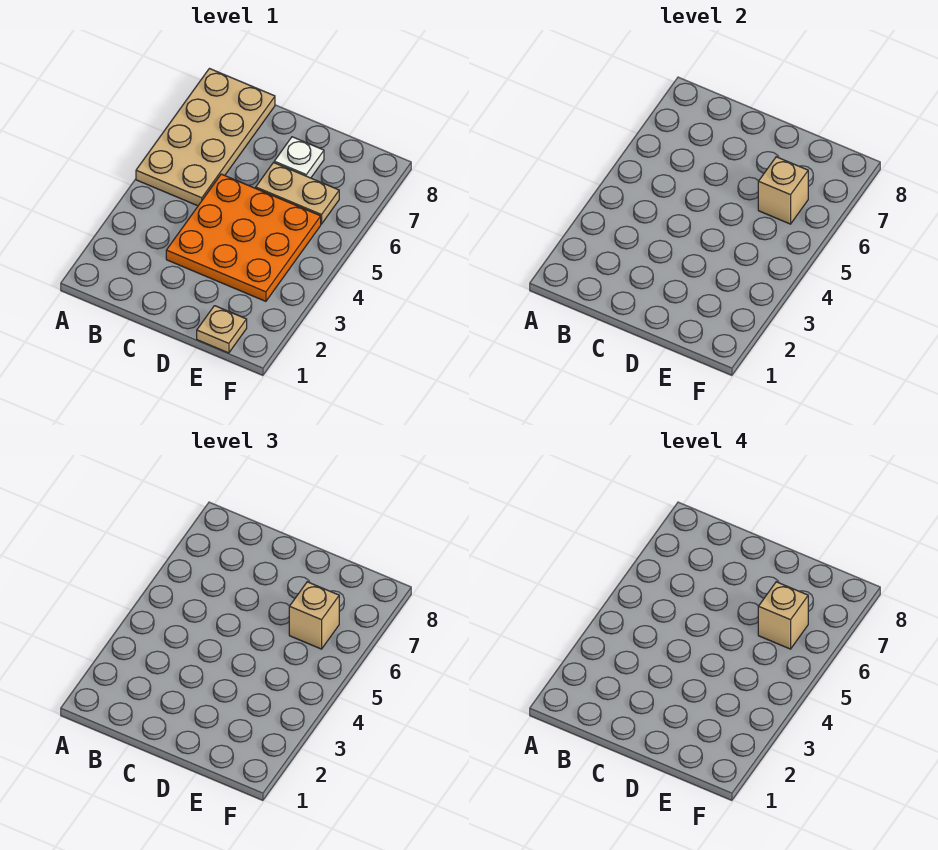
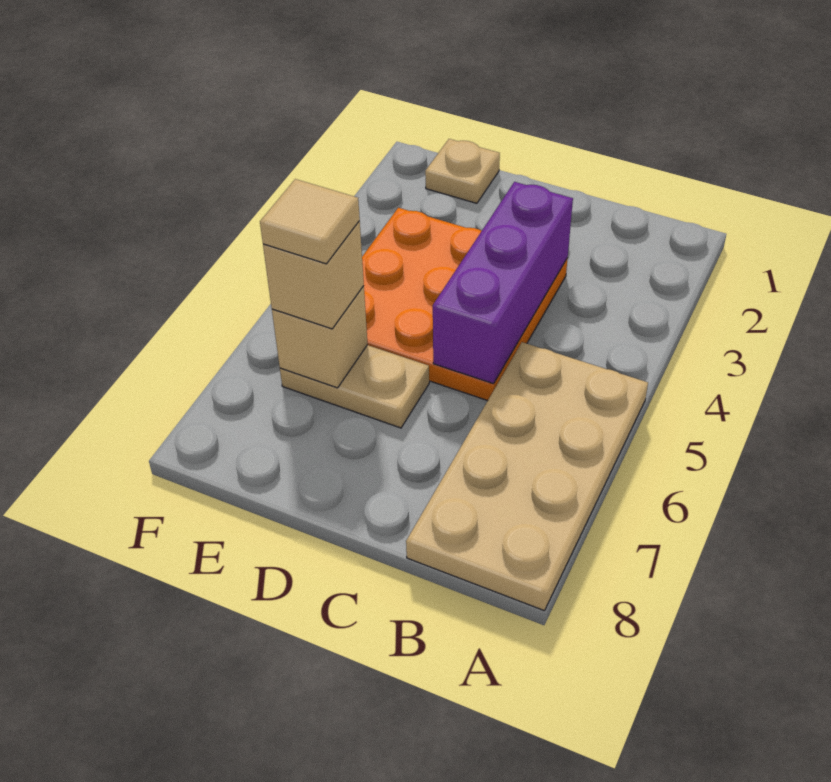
none -> purple 1x3 brick [433,182,573,384]
white 1x1 plate [274,137,324,178] -> none
tan 1x1 brick [758,582,808,649] -> tan 1x1 tile [260,179,360,264]

